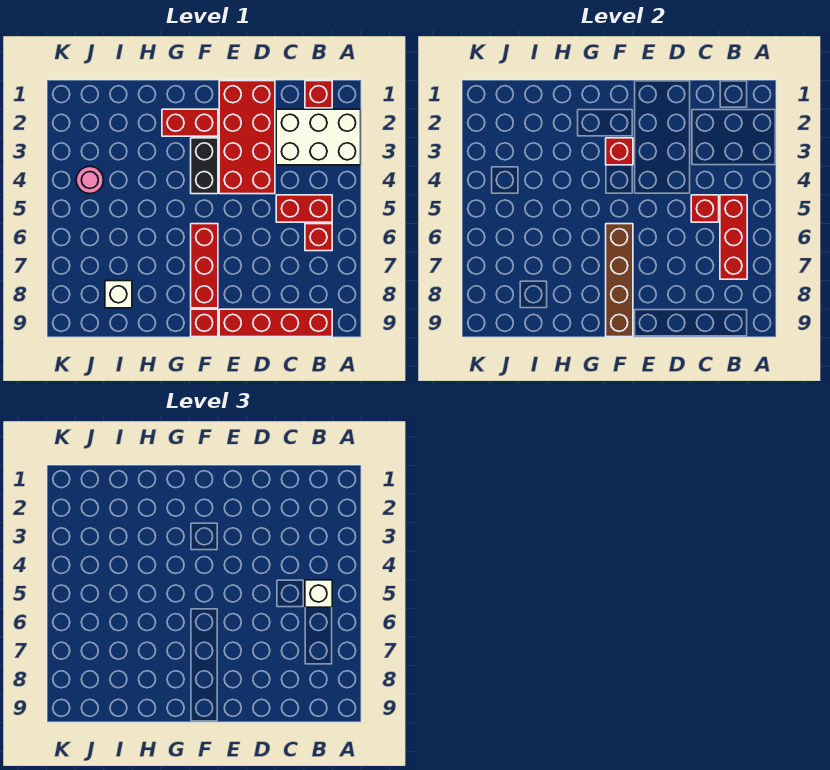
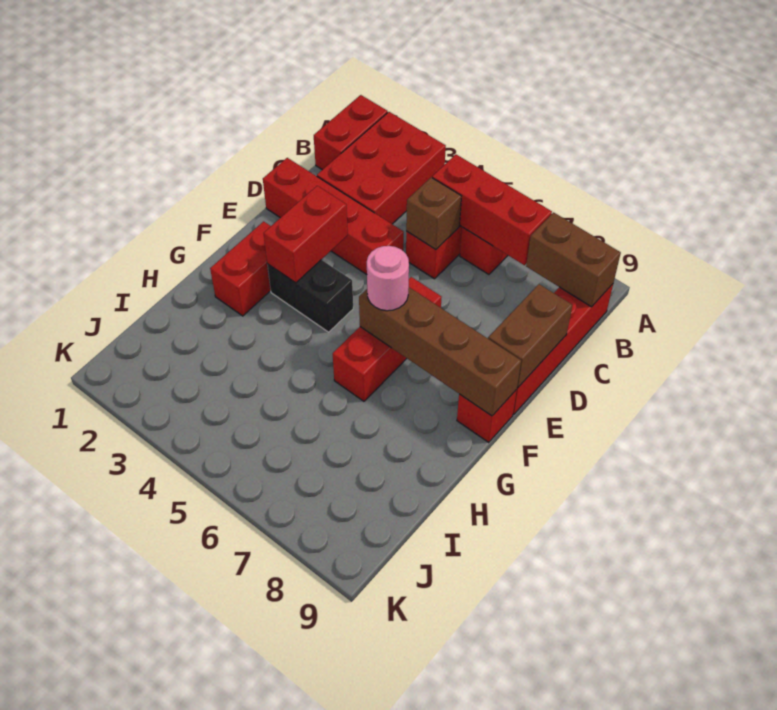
white 2x3 brick [276,109,361,165] -> red 2x3 brick [317,112,446,224]
red 1x1 brick [305,81,332,108] -> red 1x2 brick [314,95,388,170]
white 1x1 brick [305,580,332,607] -> none
none -> brown 1x2 brick [526,212,621,307]
red 1x1 brick [691,195,719,222] -> brown 1x1 brick [406,177,462,250]
red 2x4 brick [219,81,275,194] -> red 1x4 brick [263,158,404,274]
none -> brown 1x2 brick [488,284,572,387]
red 1x1 brick [606,138,633,165] -> red 1x2 brick [264,186,348,283]
red 1x3 brick [191,224,218,308] -> red 1x3 brick turned to [333,277,441,401]
white 1x1 brick [105,281,132,308] -> none
pink 1x1 round brick [76,166,103,194] -> pink 1x1 round brick moved to [367,246,409,311]

